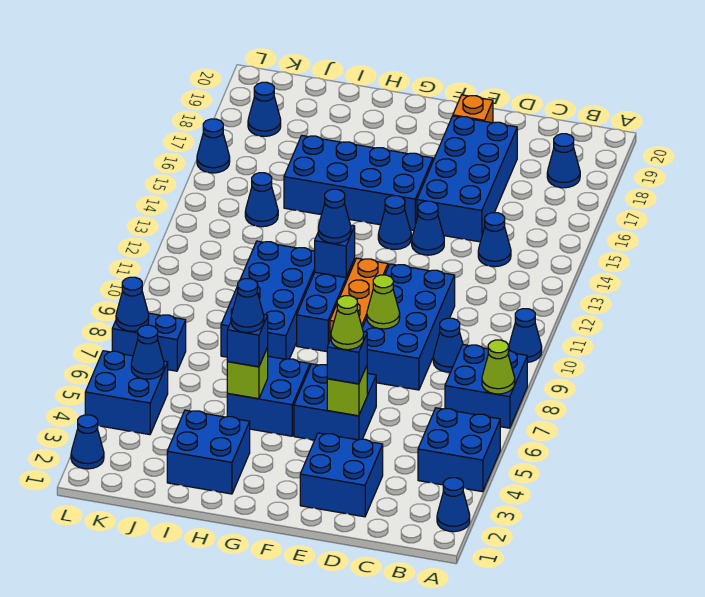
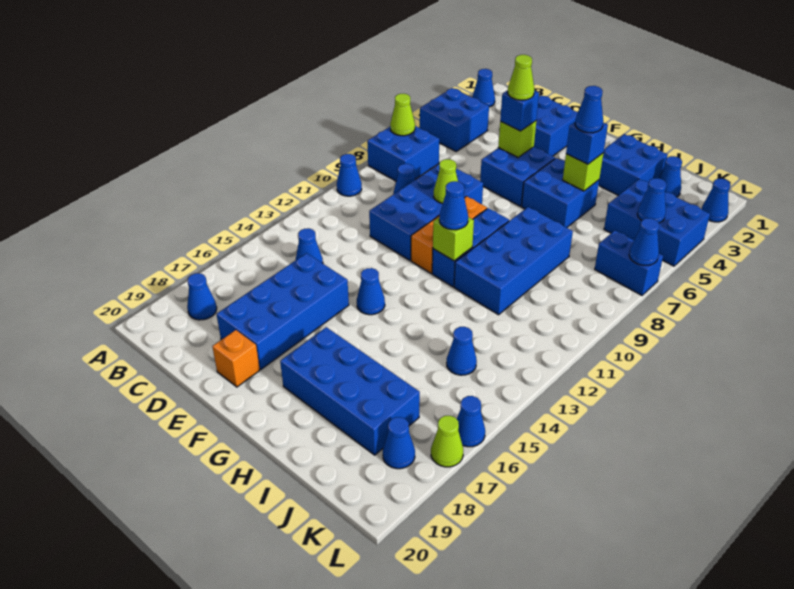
blue 1x1 cone [412,201,444,255] -> blue 1x1 cone moved to [659,156,682,197]
blue 2x4 brick [284,136,433,230] -> blue 2x4 brick moved to [280,327,420,455]
blue 1x1 brick [315,225,355,278] -> lime 1x1 brick [433,217,474,261]
blue 2x2 brick [85,351,168,435] -> blue 2x3 brick [604,179,710,266]
none -> lime 1x1 cone [431,416,463,467]

